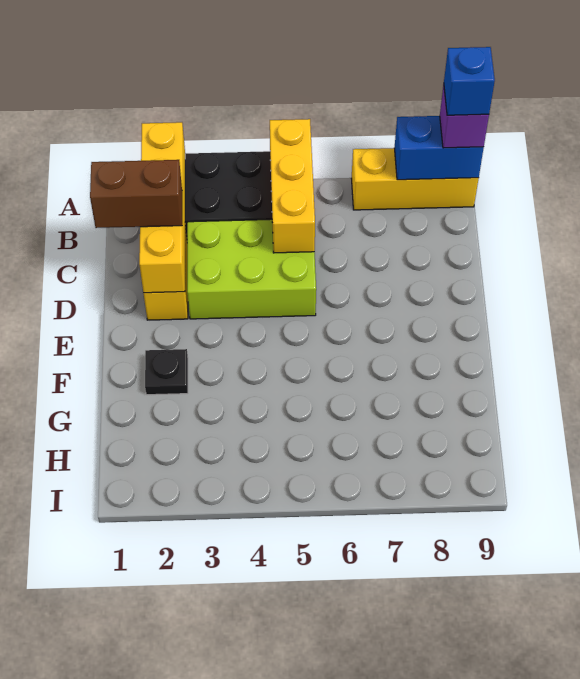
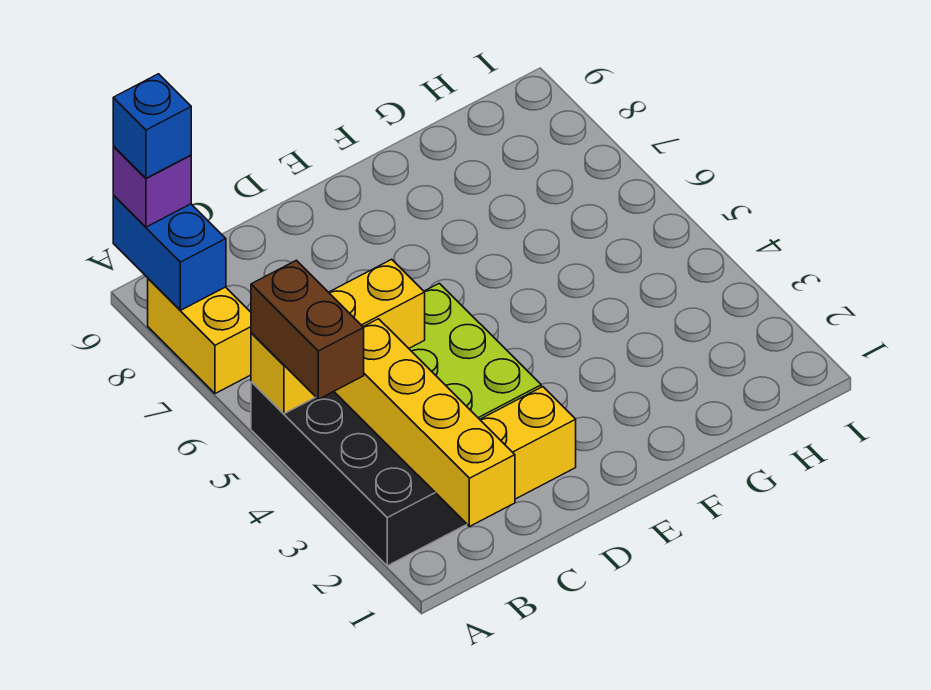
yellow 1x4 brick [139,122,185,293] -> yellow 1x4 brick turned to [334,319,515,527]
yellow 1x3 brick [351,148,479,210] -> yellow 1x2 brick [148,279,251,394]
brown 1x2 brick [90,160,182,228] -> brown 1x2 brick moved to [251,260,364,399]
black 1x1 plate [145,349,188,395] -> none

